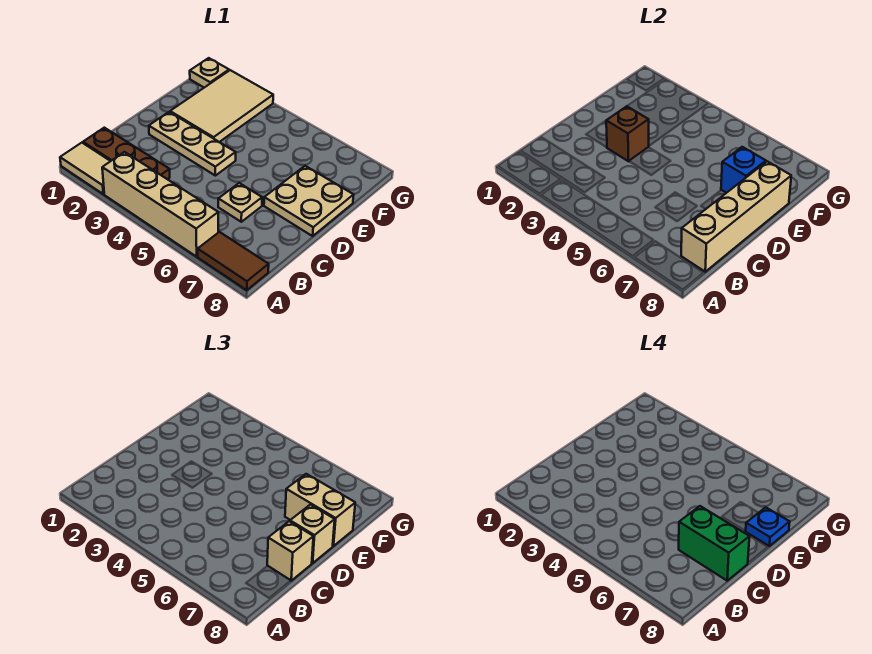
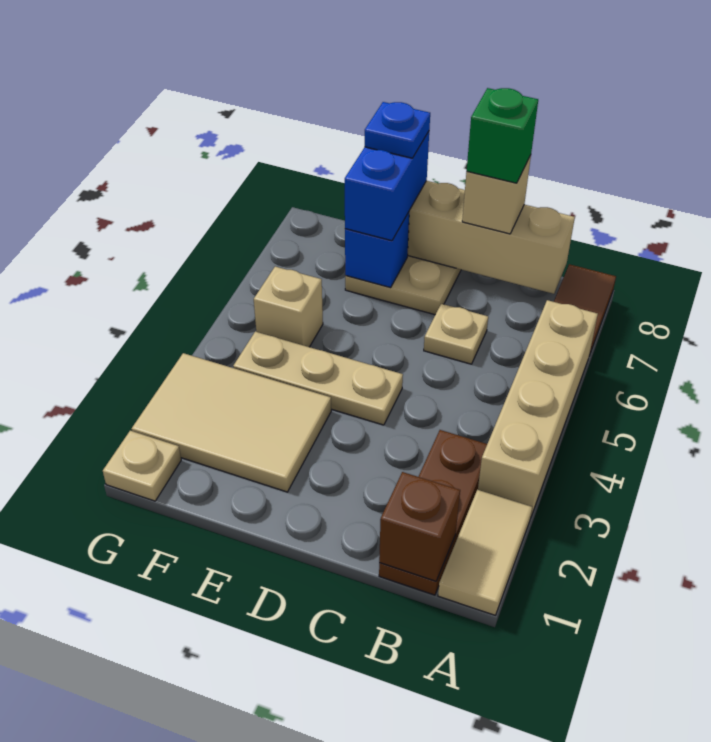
green 1x2 brick [679,506,750,581] -> green 1x1 brick [467,88,538,183]
tan 1x3 plate [149,112,236,176] -> tan 1x3 plate turned to [233,332,403,425]
brown 1x1 brick [606,106,649,161] -> brown 1x1 brick moved to [379,472,460,581]
tan 1x1 brick [290,505,335,563] -> tan 1x1 brick moved to [254,267,323,347]
tan 1x2 brick [285,474,355,546] -> blue 1x2 brick [345,132,429,241]

